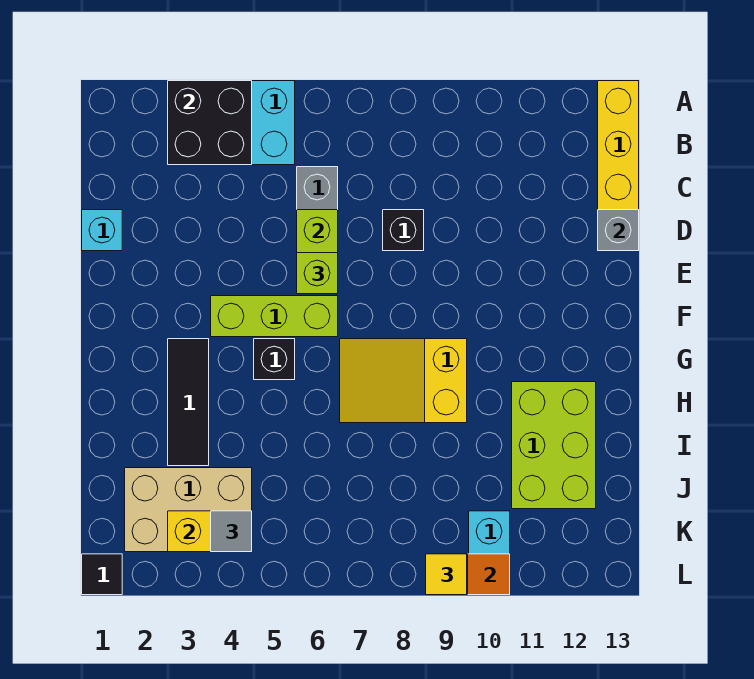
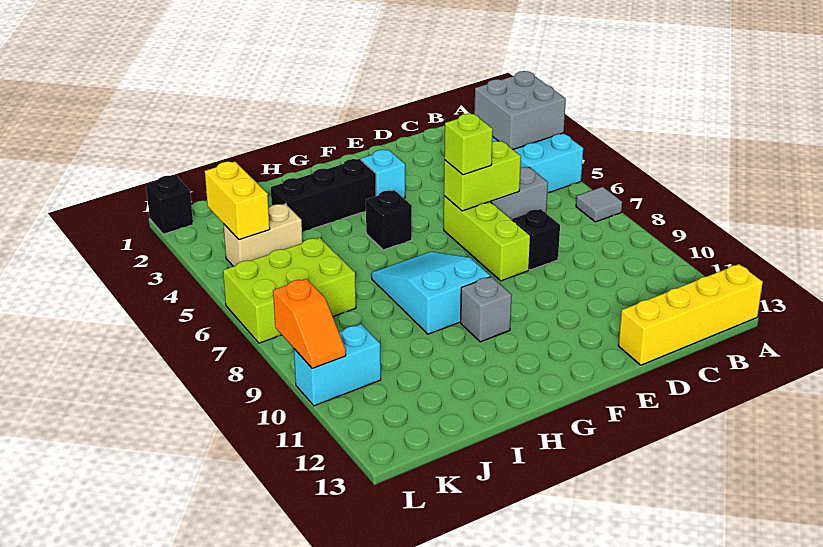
black 2x2 brick [168,81,252,165] -> grey 2x2 brick [474,71,566,149]
cyan 1x1 brick [82,210,122,251] -> cyan 1x1 brick moved to [361,150,405,198]
grey 1x1 brick [598,210,639,251] -> grey 1x1 brick moved to [461,277,512,342]
lime 1x3 brick [211,296,338,337] -> lime 1x3 brick moved to [444,196,531,281]
black 1x3 tile [168,339,209,466] -> black 1x3 brick [271,159,376,232]
yellow 2x3 slope [340,339,467,423] -> cyan 2x3 slope [371,252,490,334]
lime 2x3 brick [512,382,596,509] -> lime 2x3 brick moved to [223,238,356,343]
tan 2x3 brick [125,468,252,552] -> tan 1x2 brick [223,204,303,266]
grey 1x1 tile [211,511,252,552] -> grey 1x1 tile moved to [576,187,622,222]
black 1x1 tile [82,554,122,595] -> black 1x1 brick [146,175,193,234]
yellow 1x1 tile [426,554,467,595] -> none

